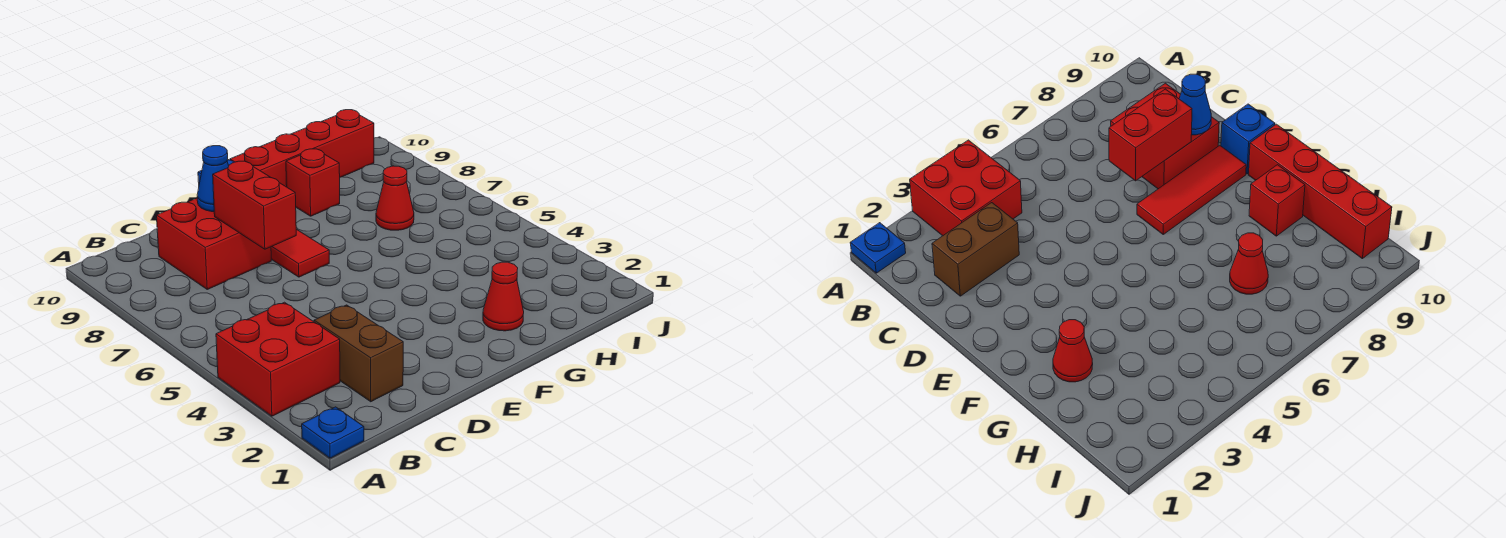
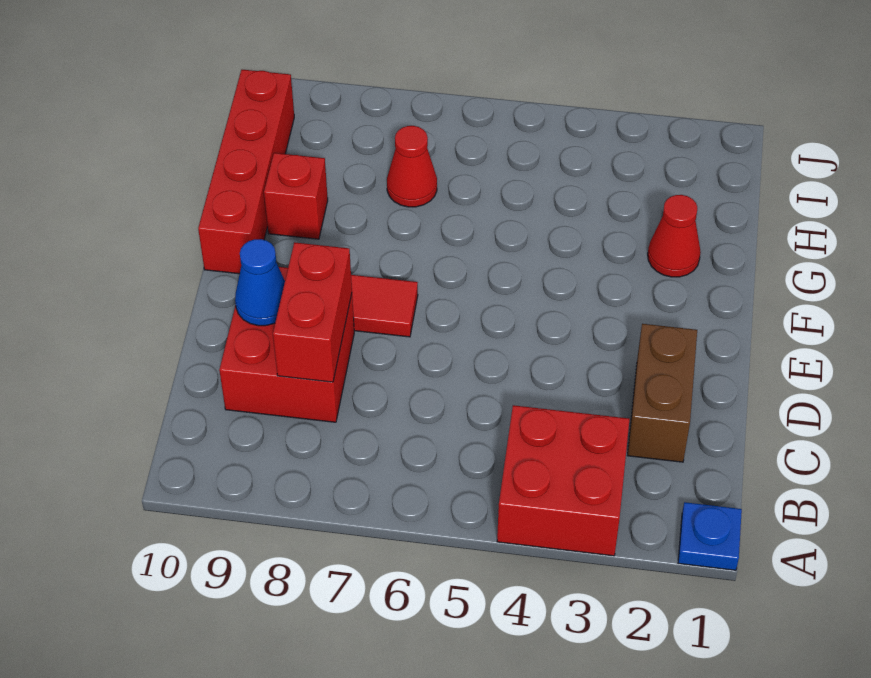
brown 1x2 brick [314,305,403,402] -> brown 1x2 brick turned to [628,324,697,462]
red 1x2 brick [213,161,296,249] -> red 1x2 brick turned to [273,242,352,382]
blue 1x1 brick [1221,104,1275,174] -> none

